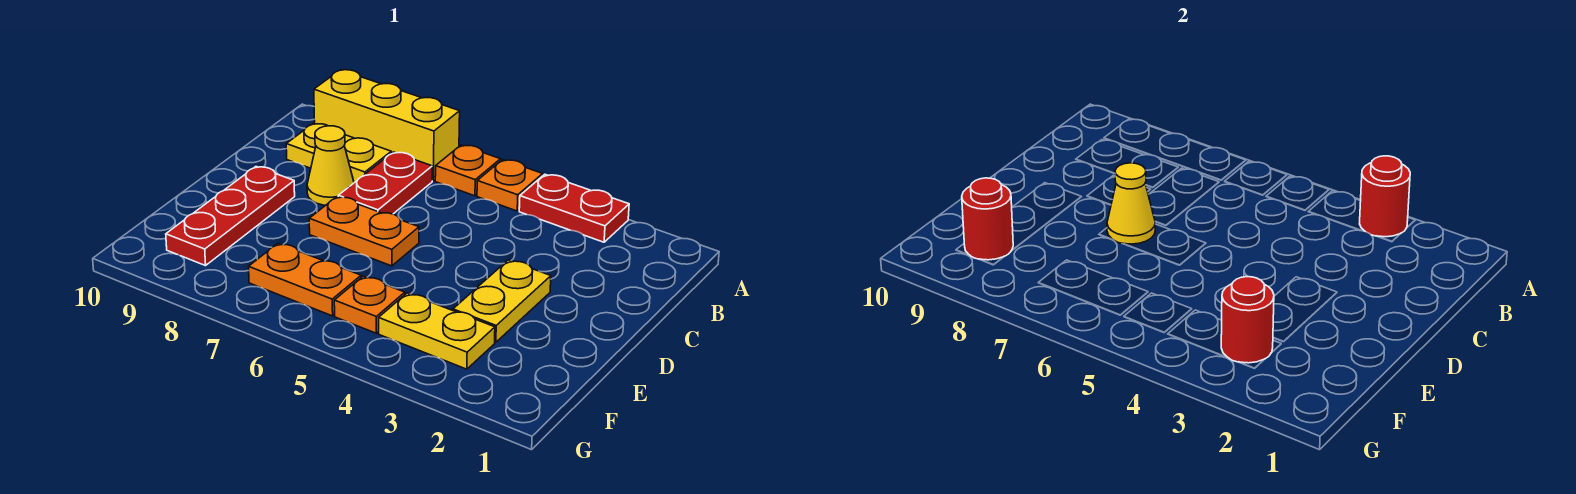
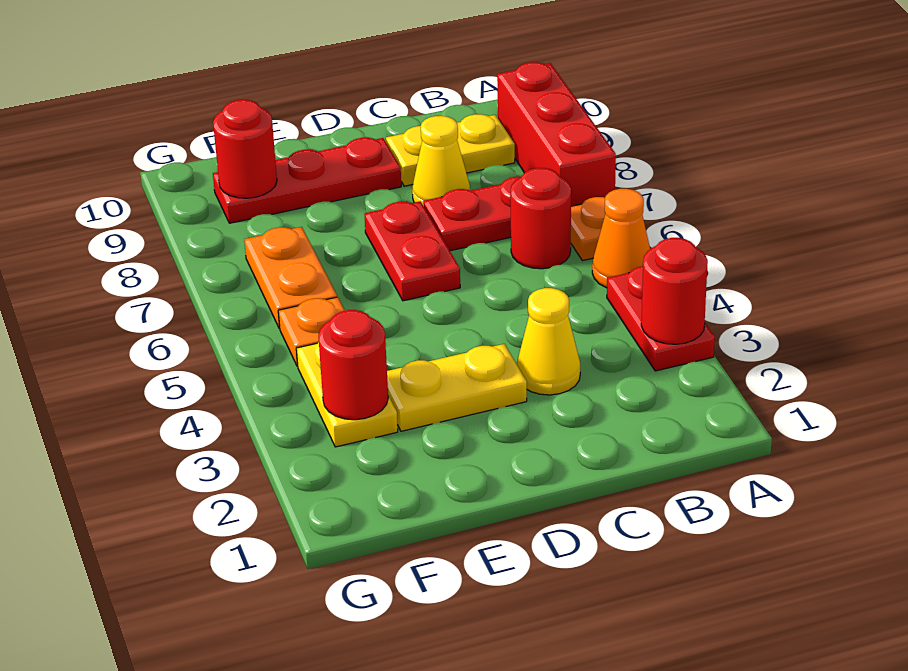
orange 1x1 plate [477,160,543,211] -> orange 1x1 cone [592,189,650,288]
yellow 1x3 brick [314,70,460,181] -> red 1x3 brick [497,62,616,206]
none -> red 1x1 round brick [510,168,571,269]
yellow 1x2 plate [286,124,391,183] -> yellow 1x2 plate turned to [386,114,515,186]
orange 1x2 plate [309,197,419,266] -> red 1x2 plate [364,201,460,301]
yellow 1x1 cone [1107,163,1155,244] -> yellow 1x1 cone moved to [517,288,580,395]

